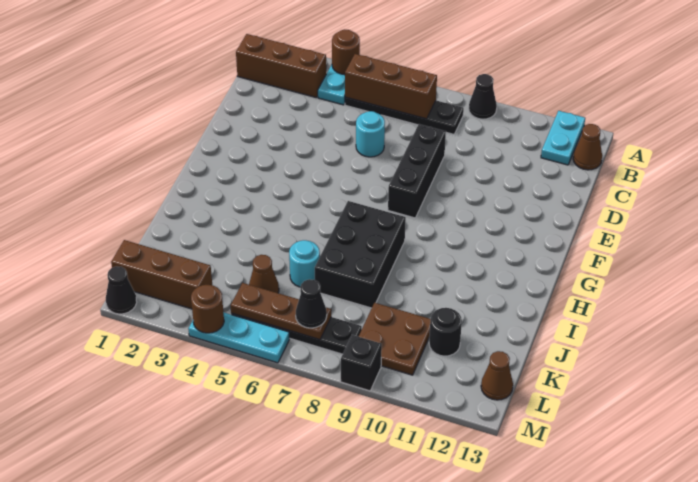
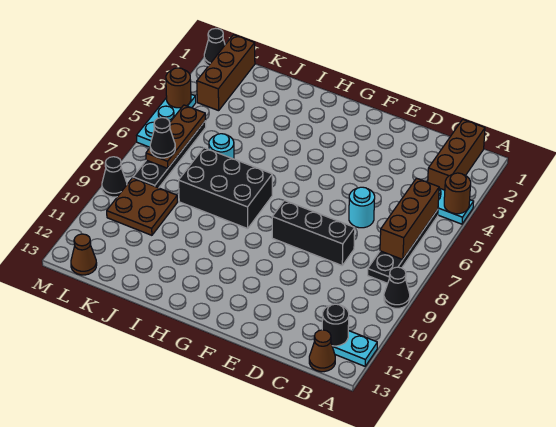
brown 1x1 cone [249,255,279,293] -> none
black 1x1 round brick [429,308,462,356] -> black 1x1 round brick moved to [322,304,349,346]
black 1x1 brick [341,335,382,391] -> black 1x1 cone [102,157,127,197]

